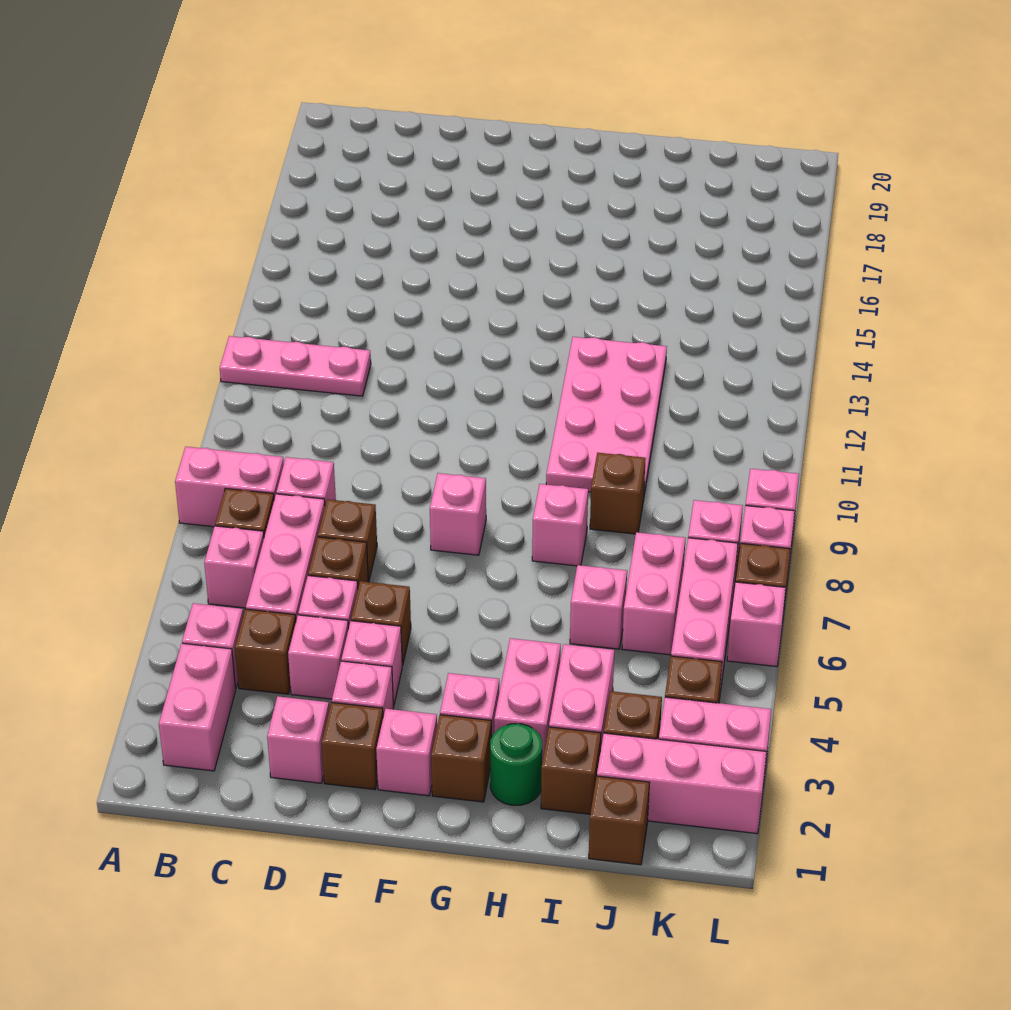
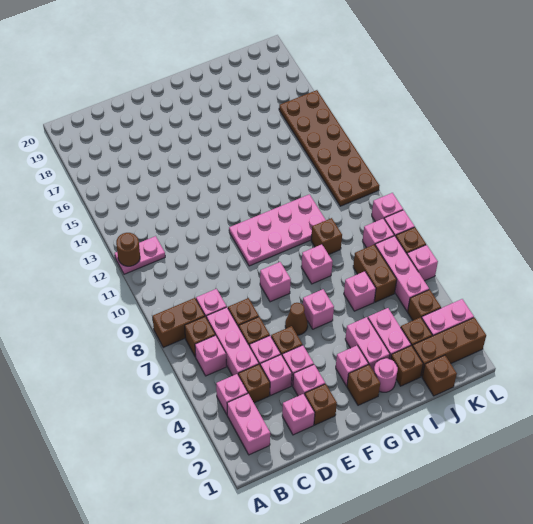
pink 1x2 brick [175,447,284,527] -> brown 1x2 brick [153,298,205,347]
pink 1x3 plate [220,336,371,396] -> pink 1x2 plate [115,236,165,274]
none -> brown 1x1 round brick [116,233,140,266]
pink 1x1 brick [376,709,437,796] -> pink 1x1 brick moved to [303,289,334,329]
none -> brown 1x1 cone [285,303,308,335]
green 1x1 round brick [490,724,542,805] -> pink 1x1 round brick [374,358,398,392]
pink 2x4 plate [546,337,667,495] -> pink 2x4 plate turned to [229,194,326,266]
pink 1x3 brick [597,733,766,834] -> brown 1x3 brick [413,318,486,376]
pink 1x2 brick [622,532,686,655] -> brown 1x2 brick [353,244,397,302]
none -> brown 2x6 plate [279,90,379,206]

